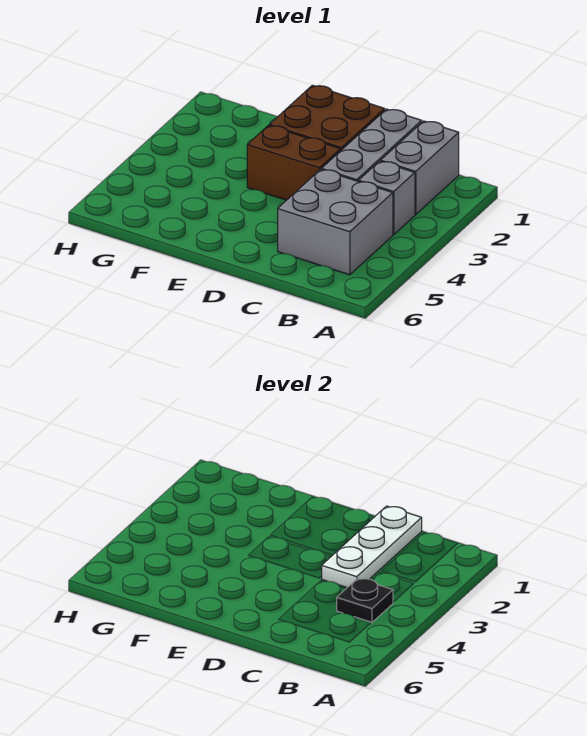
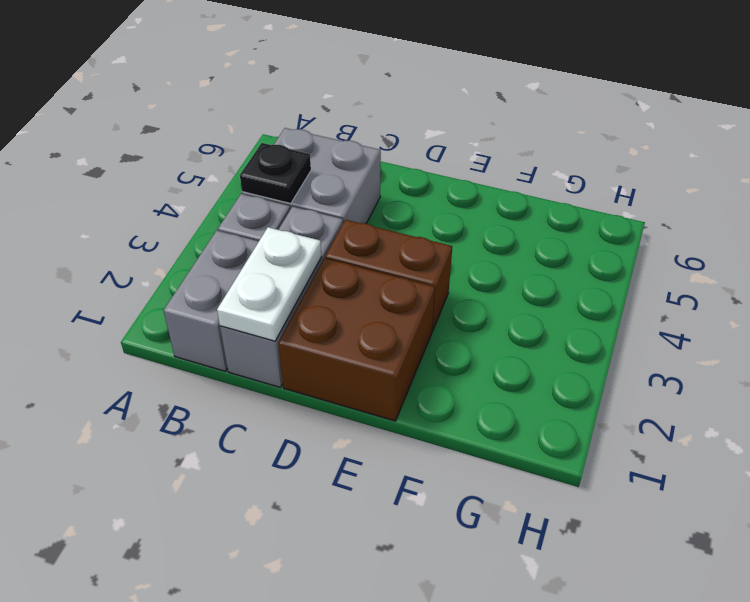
white 1x3 plate [322,506,422,587] -> white 1x2 plate [217,227,321,341]

